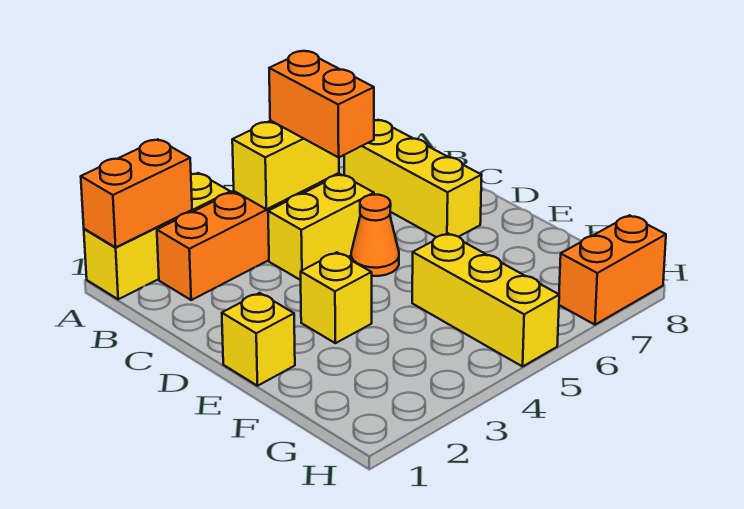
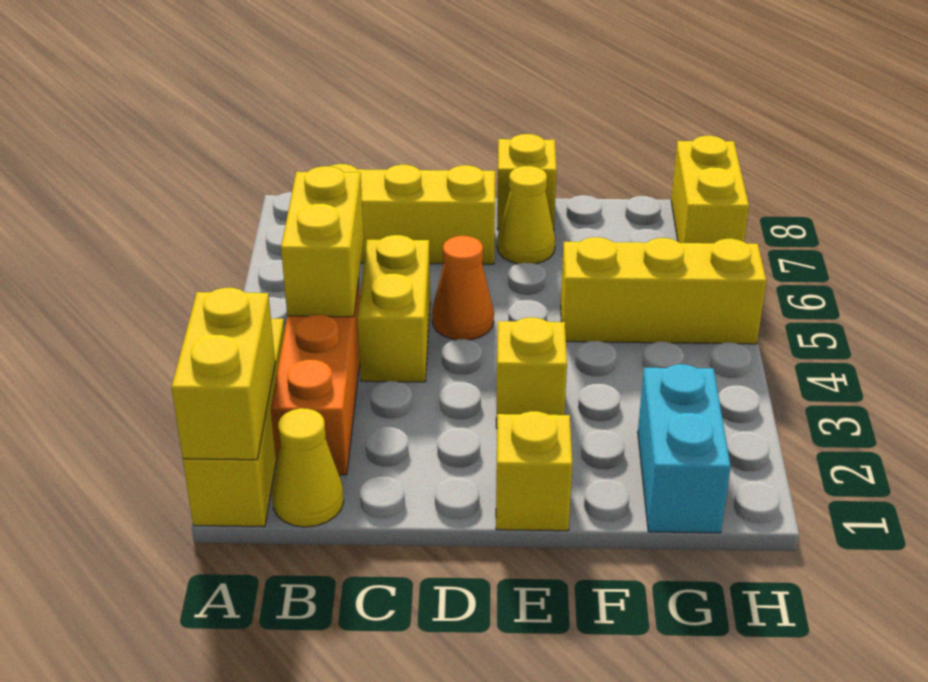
orange 1x2 brick [81,140,192,247] -> yellow 1x2 brick [171,288,275,460]
none -> yellow 1x1 cone [272,408,344,527]
orange 1x2 brick [269,51,374,157] -> none
none -> yellow 1x1 cone [497,166,555,264]
none -> yellow 1x1 brick [497,134,557,230]
none -> cyan 1x2 brick [638,364,731,533]
orange 1x2 brick [559,215,666,325] -> yellow 1x2 brick [671,136,749,243]

